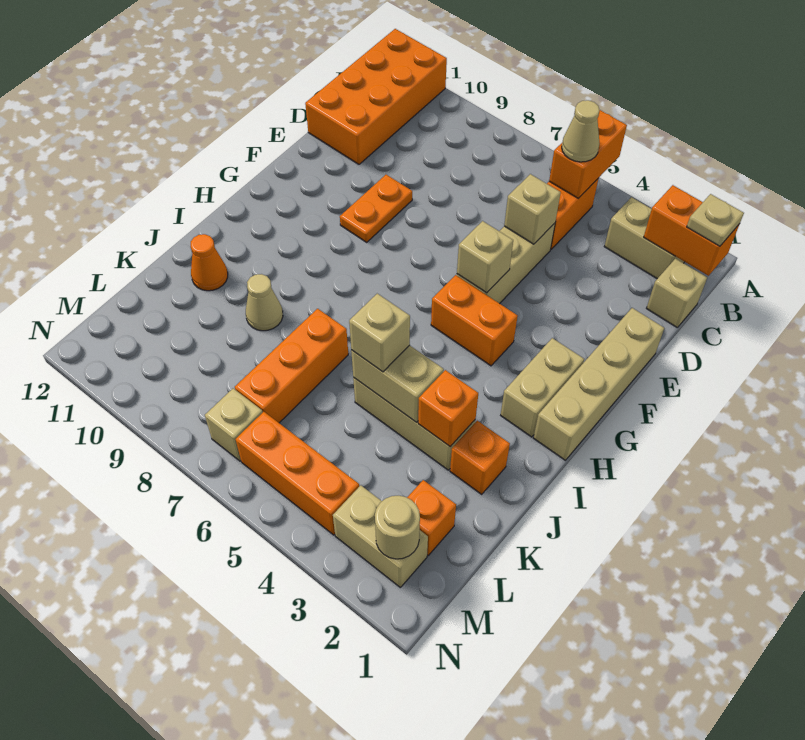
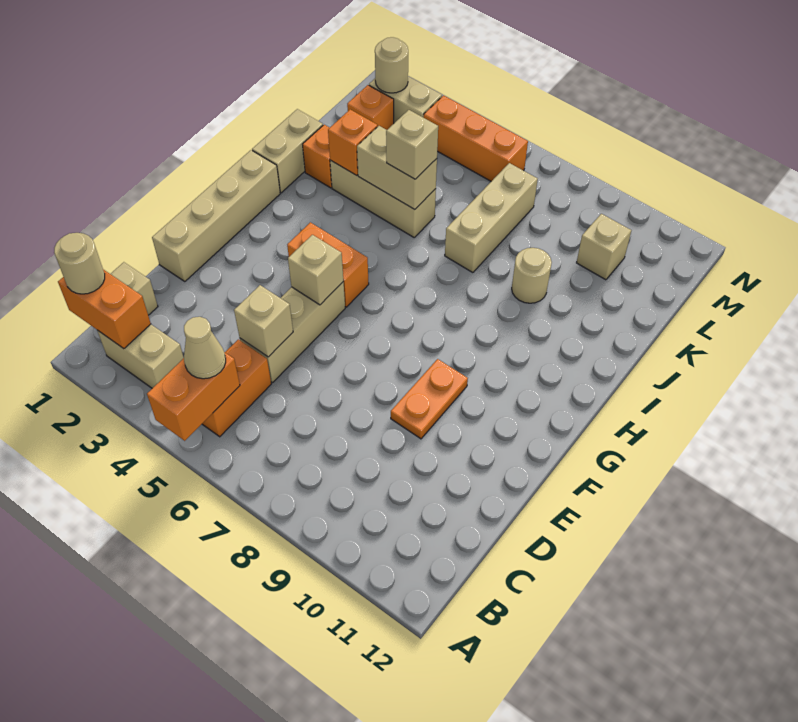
orange 2x4 brick [305,29,447,164] -> none
tan 1x1 plate [687,194,744,246] -> tan 1x1 round brick [54,233,105,294]
tan 1x2 brick [501,338,584,437] -> tan 1x2 brick moved to [252,109,323,193]
orange 1x3 brick [235,309,348,423] -> tan 1x3 brick [445,163,538,273]
tan 1x1 cone [246,274,283,331] -> tan 1x1 round brick [512,248,552,303]
orange 1x1 cone [191,234,228,291] -> none
tan 1x1 brick [205,388,263,461] -> tan 1x1 brick moved to [577,214,631,280]

